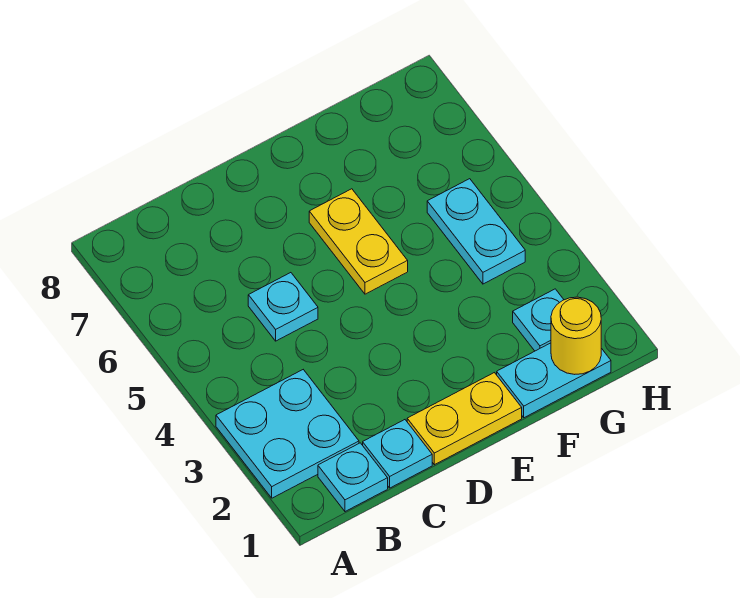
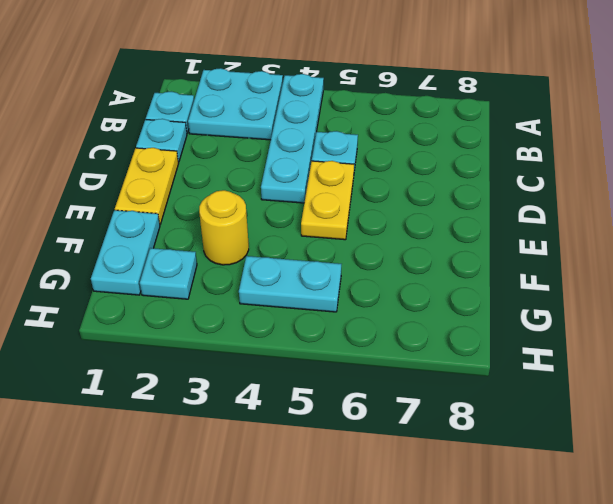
none -> cyan 1x4 plate [261,74,324,203]
yellow 1x2 plate [309,189,408,294] -> yellow 1x2 plate turned to [301,161,354,240]
yellow 1x1 round brick [551,297,601,374] -> yellow 1x1 round brick moved to [199,190,249,265]

